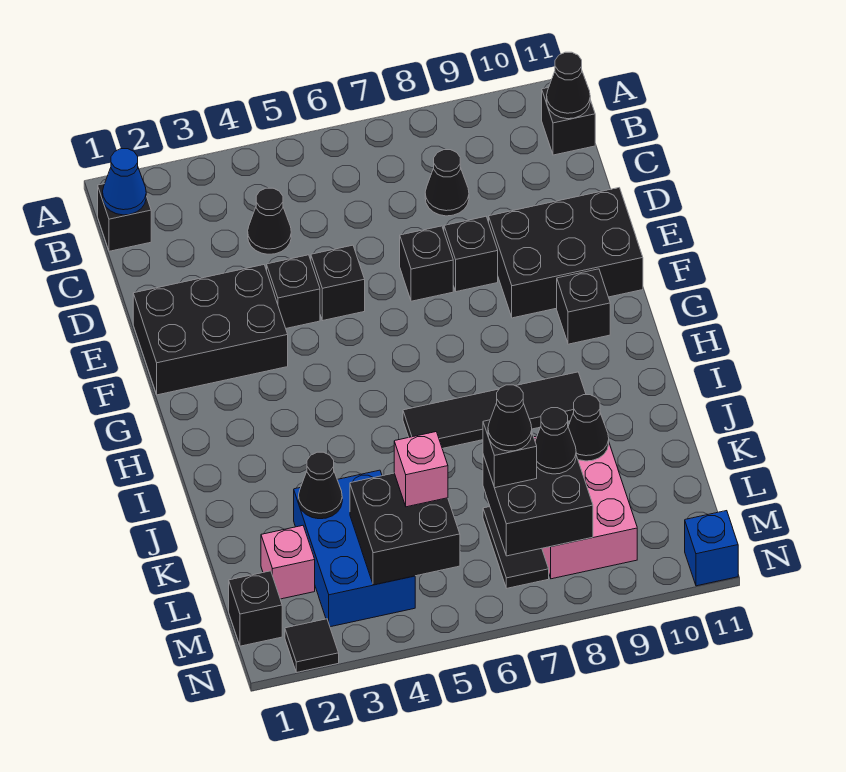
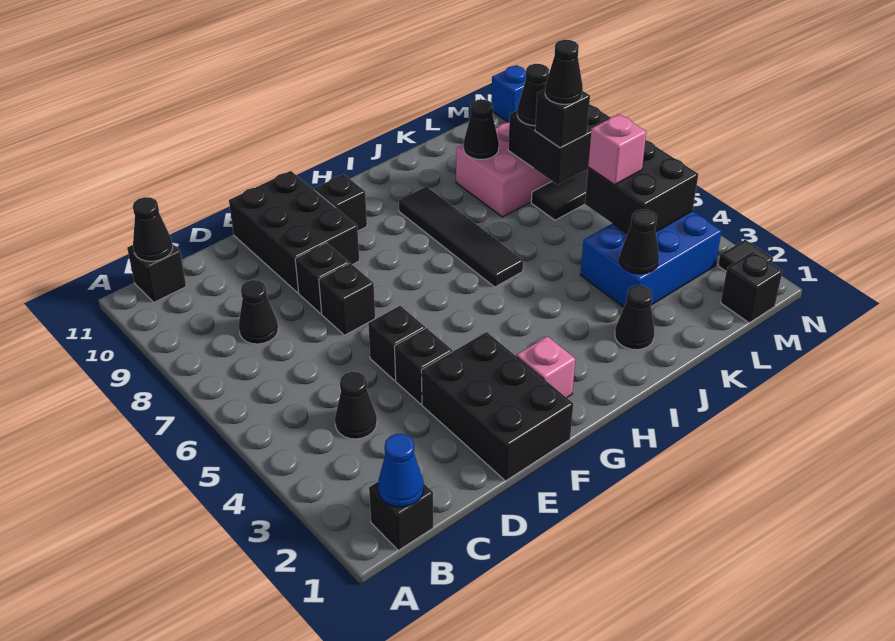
none -> black 1x1 cone [615,285,654,350]
pink 1x1 brick [261,526,315,599] -> pink 1x1 brick moved to [517,336,575,398]

